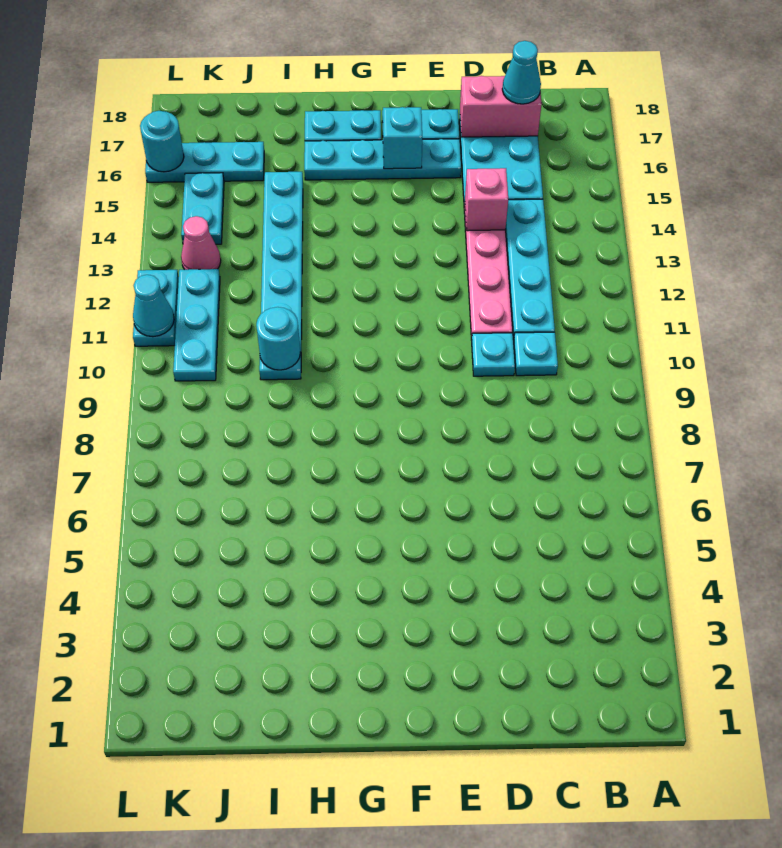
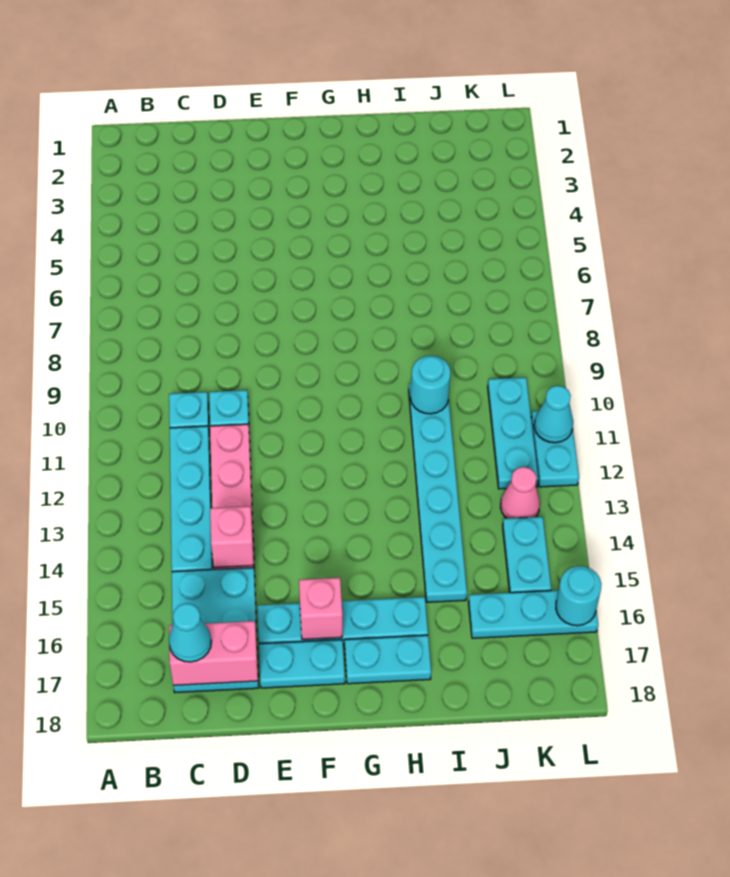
cyan 1x1 brick [383,107,422,169] -> pink 1x1 brick [299,578,343,639]

